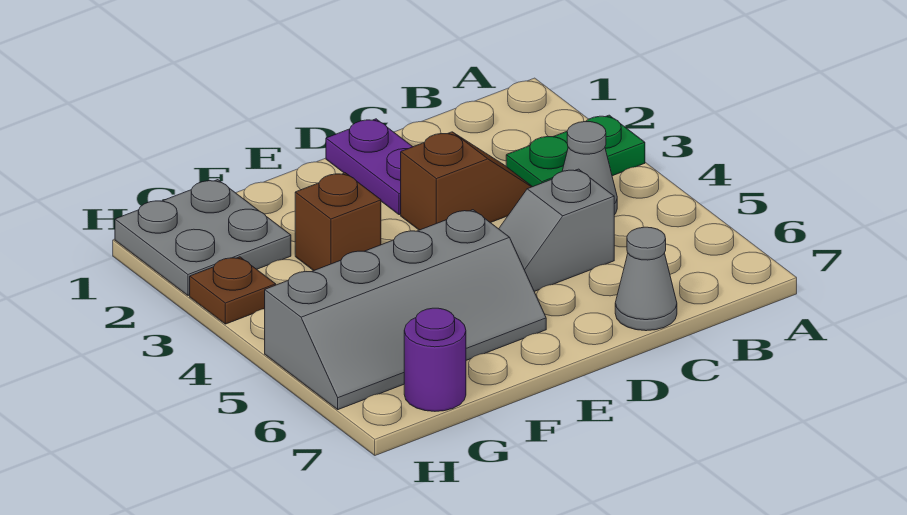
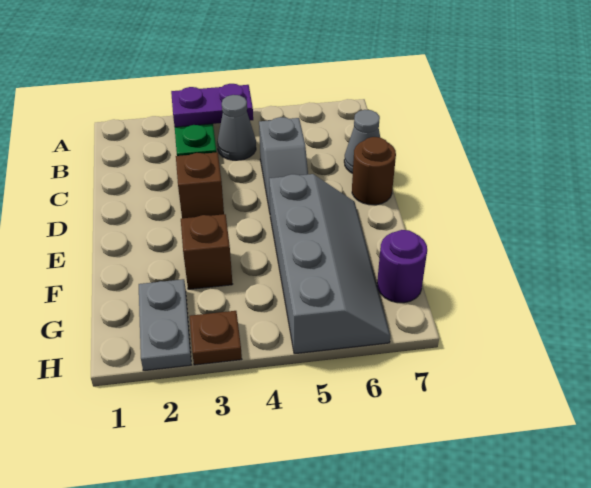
purple 1x2 plate [326,119,413,215] -> purple 1x2 plate moved to [171,84,253,127]
none -> brown 1x1 round brick [352,137,396,205]
grey 2x2 plate [115,180,291,296] -> grey 1x2 plate [139,279,191,371]

